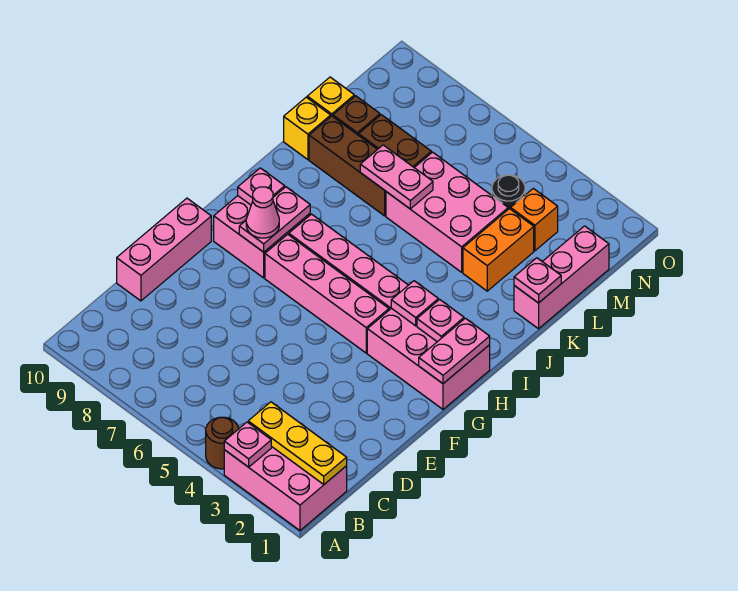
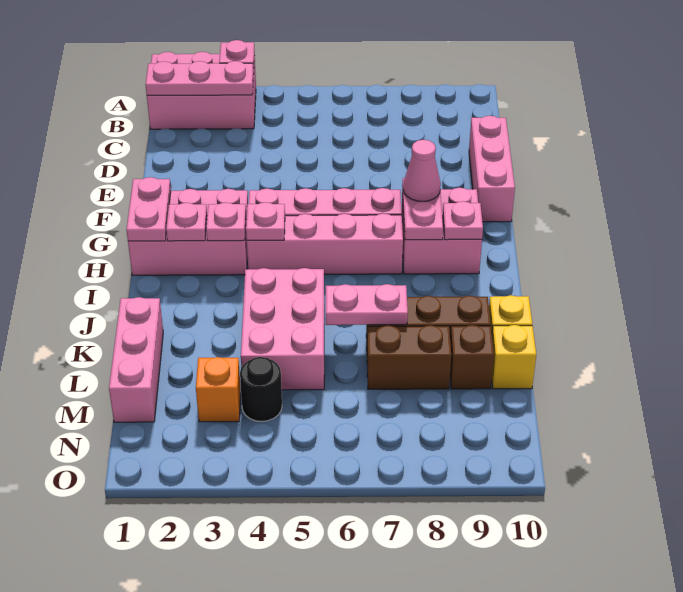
brown 1x1 round brick [206,417,239,469] -> none
yellow 1x3 plate [248,402,347,484] -> pink 1x3 plate [146,61,254,95]
pink 1x1 plate [514,258,561,303] -> pink 1x1 plate moved to [246,202,285,240]
orange 1x2 brick [463,209,534,291] -> none
pink 2x3 brick [386,152,508,272] -> pink 2x3 brick turned to [241,268,324,390]

